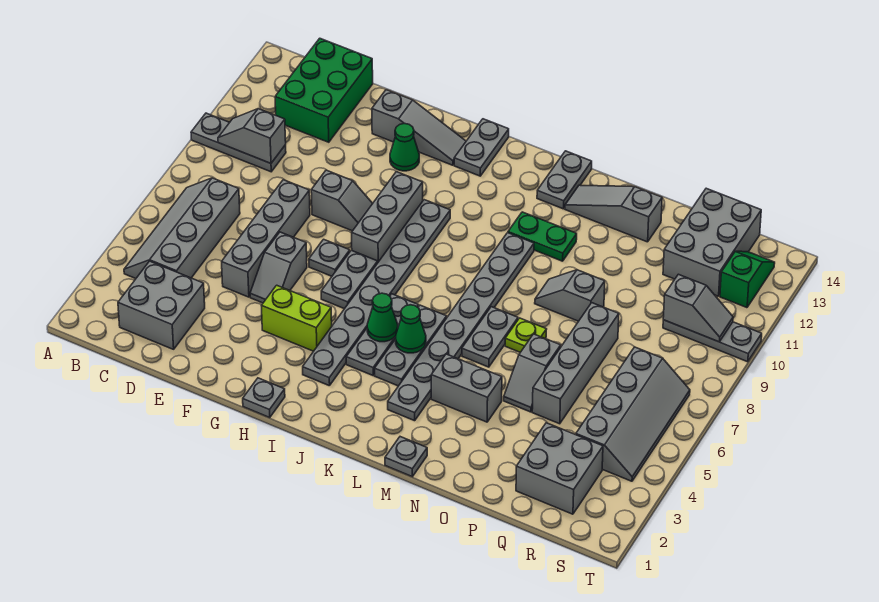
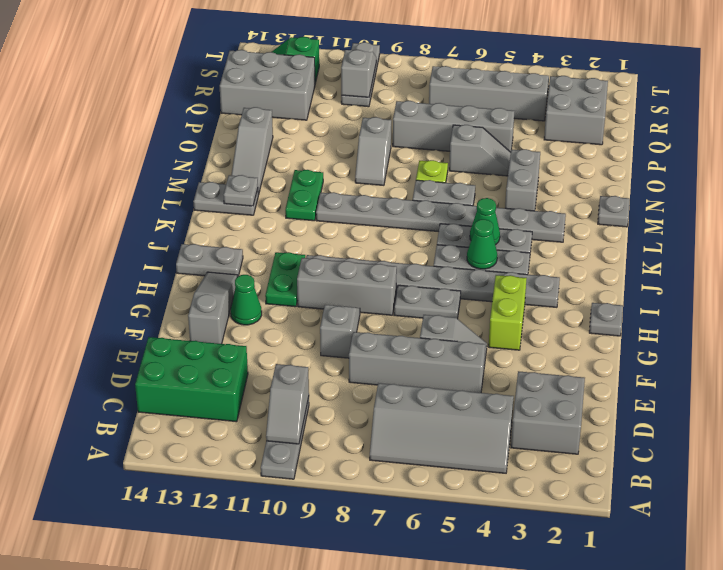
grey 1x1 plate [309,239,350,276] -> grey 1x1 plate moved to [224,175,258,206]
none -> green 1x2 plate [265,252,305,307]

